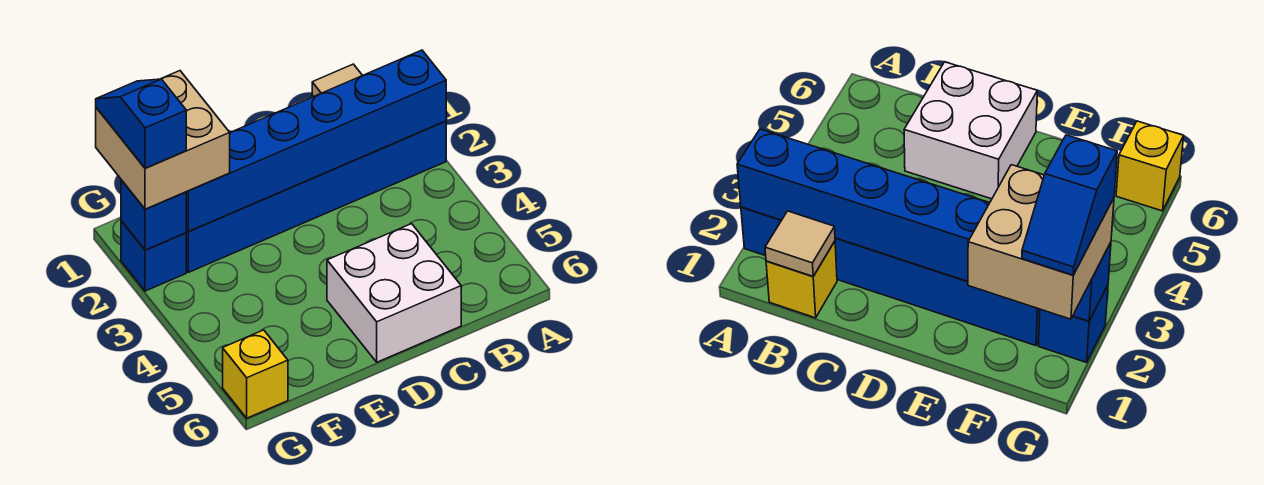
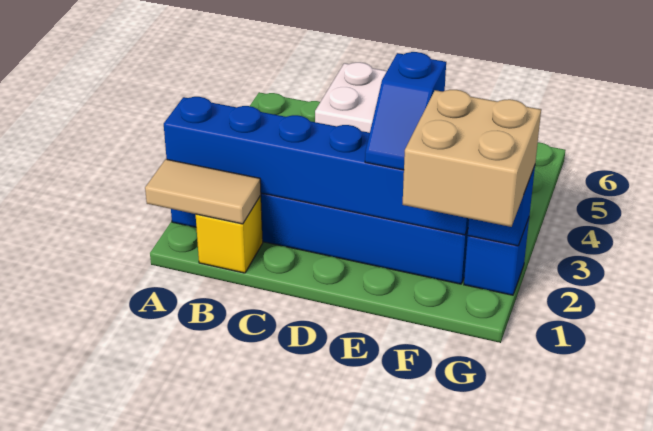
tan 1x1 tile [312,64,362,97] -> tan 1x2 tile [145,159,261,224]
blue 1x2 slope [96,79,186,168] -> blue 1x2 slope moved to [365,52,446,170]
yellow 1x1 brick [223,330,288,418] -> none

